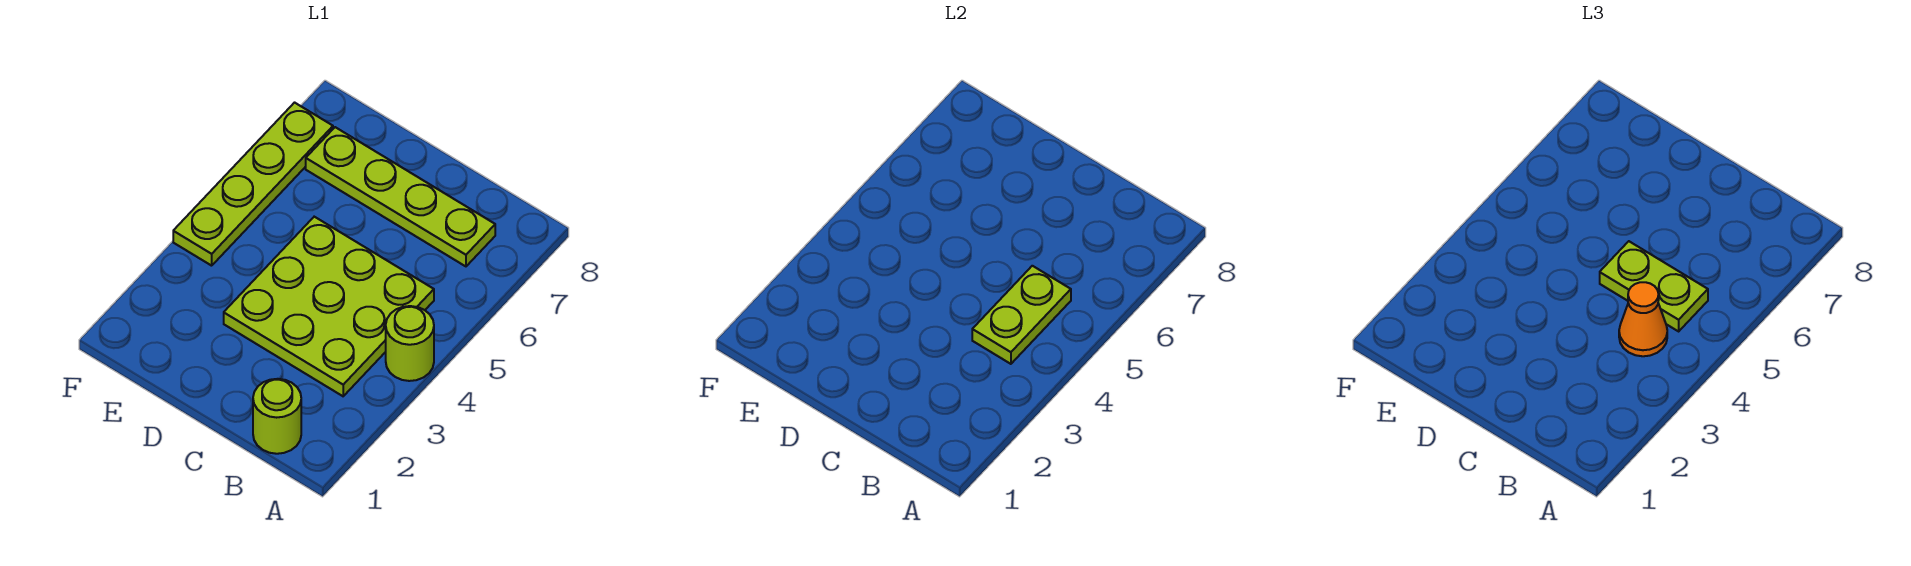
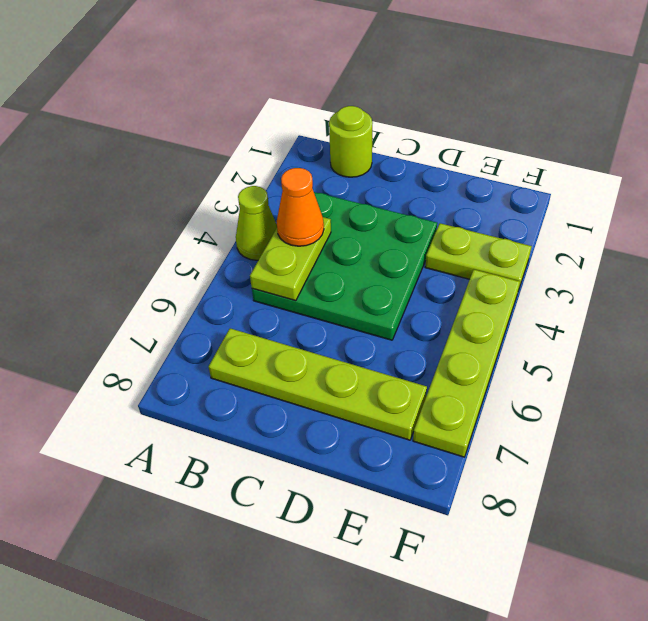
lime 1x1 round brick [386,306,434,381] -> lime 1x1 cone [236,186,277,260]
lime 3x3 plate [224,217,434,396] -> green 3x3 plate [252,192,437,340]
lime 1x2 plate [1600,241,1708,331] -> lime 1x2 plate moved to [425,223,532,288]

